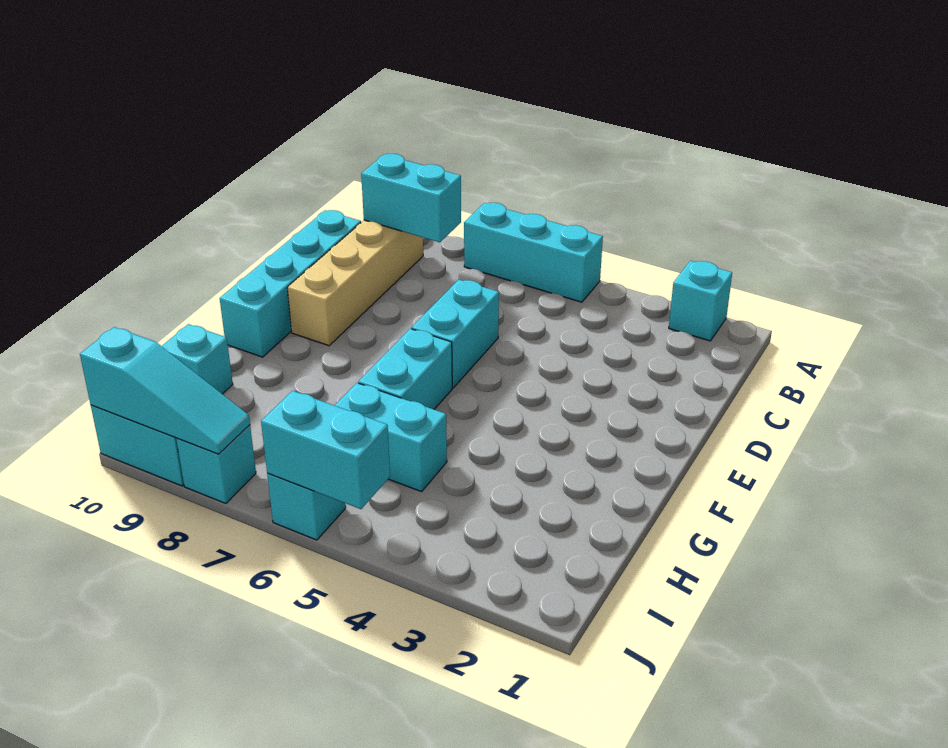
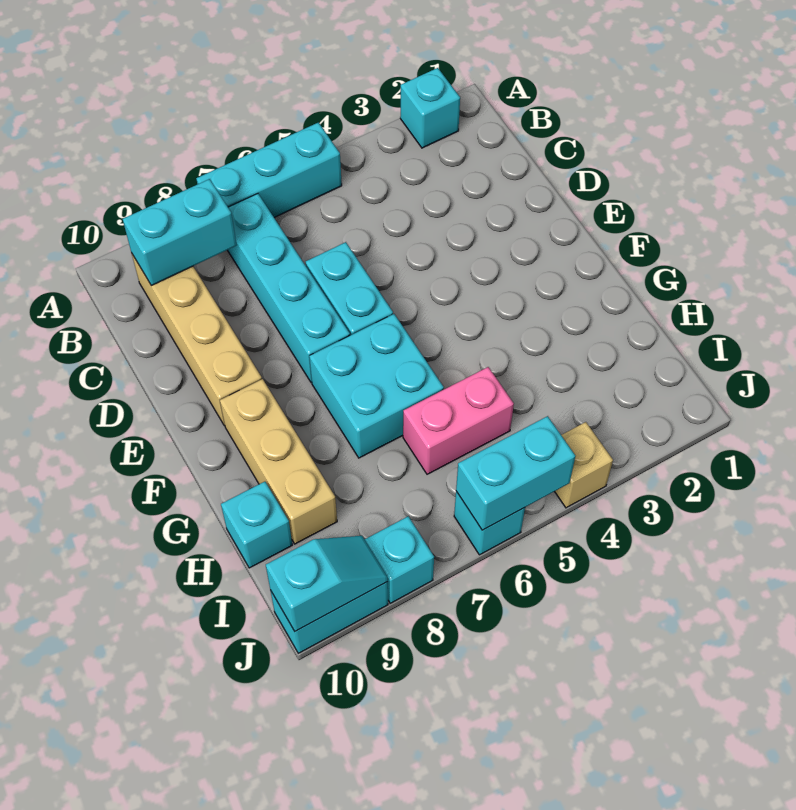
cyan 1x4 brick [220,210,361,357] -> cyan 1x4 brick moved to [228,194,350,382]
cyan 1x2 brick [358,329,452,409] -> cyan 2x2 brick [309,314,444,458]
none -> tan 1x3 brick [220,379,337,544]
cyan 1x2 brick [335,383,447,492] -> pink 1x2 brick [403,367,514,474]
none -> tan 1x1 brick [554,422,613,508]
cyan 1x3 slope [80,327,250,454] -> cyan 1x2 slope [266,536,388,631]

